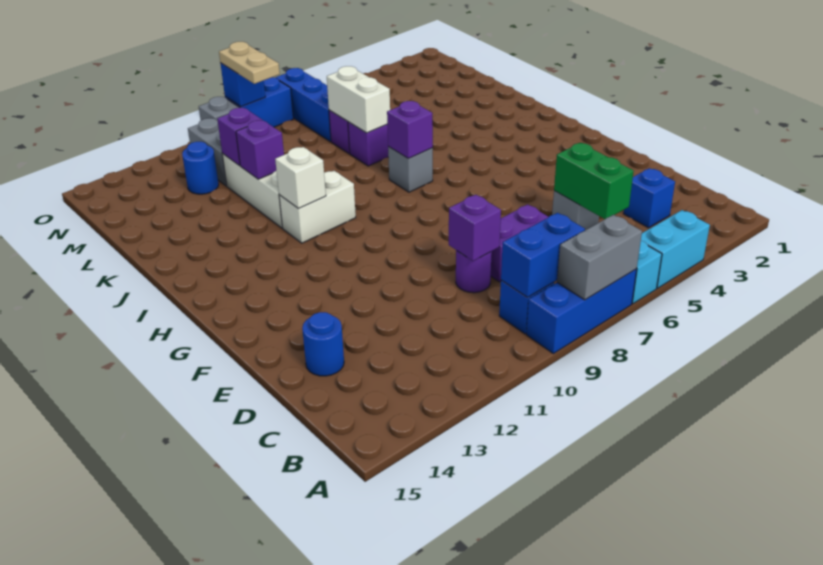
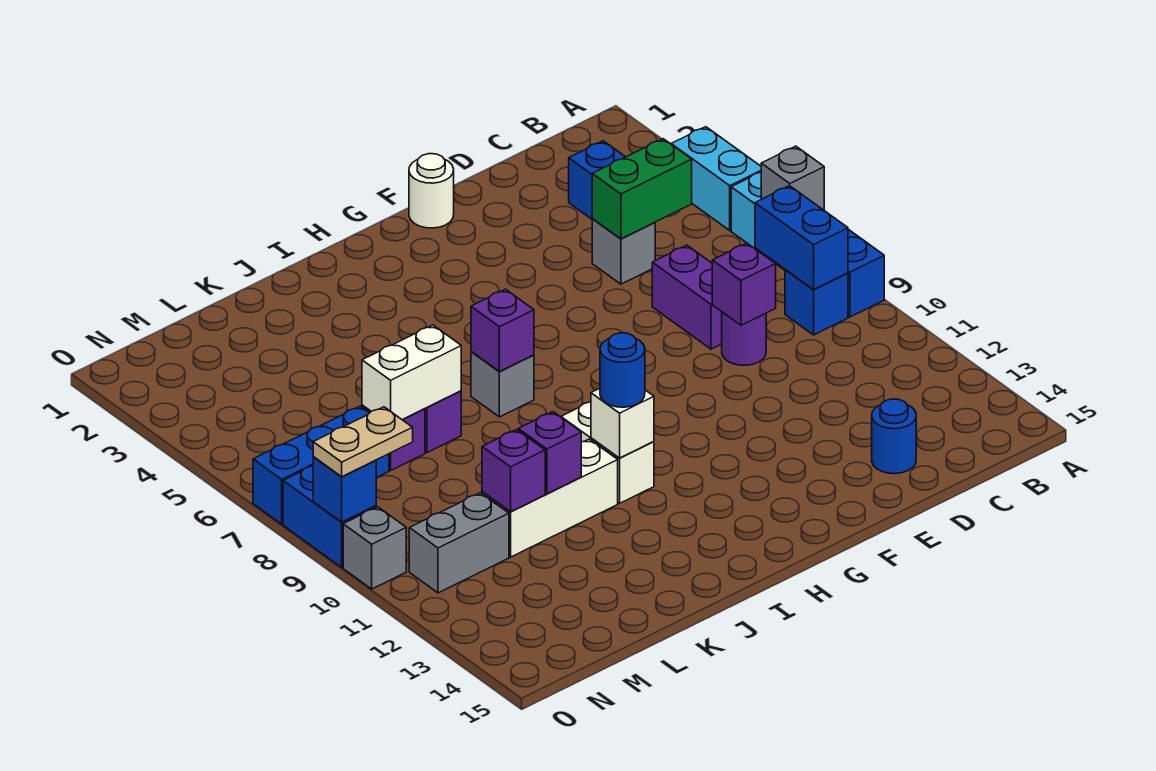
grey 1x2 brick [557,215,642,300] -> grey 1x1 brick [761,146,824,210]
none -> white 1x1 round brick [409,154,454,228]
blue 1x1 round brick [182,142,219,194] -> blue 1x1 round brick moved to [600,333,645,407]

